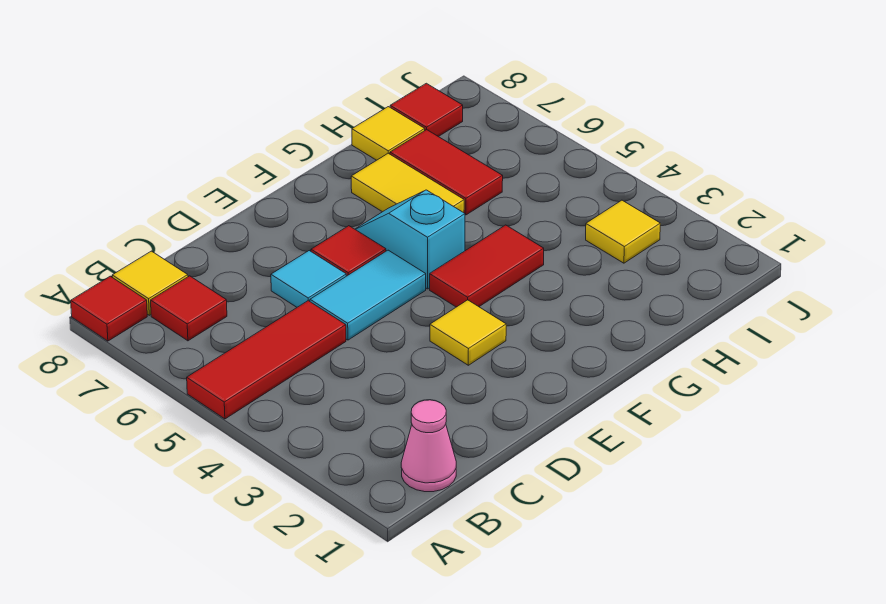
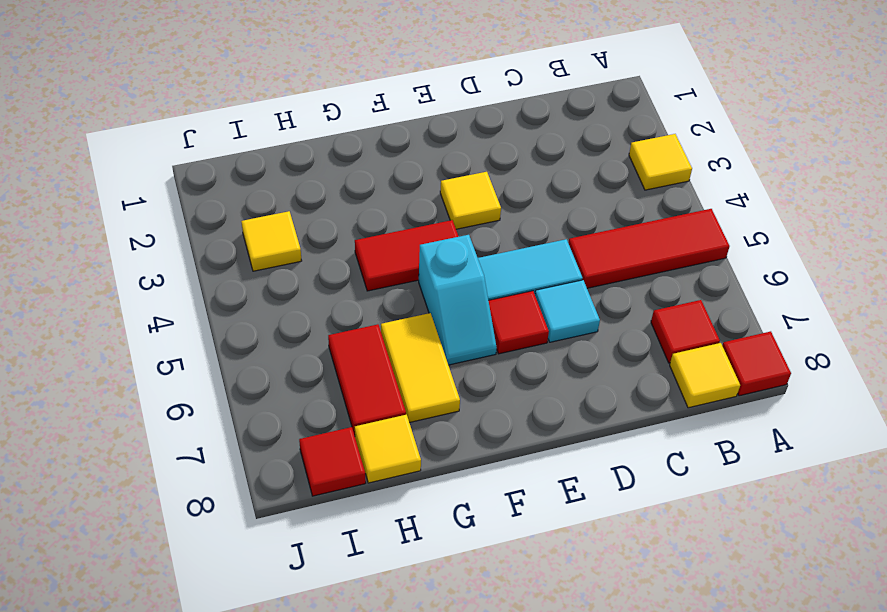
none -> yellow 1x1 tile [629,134,692,190]
pink 1x1 cone [401,400,456,492] -> none

